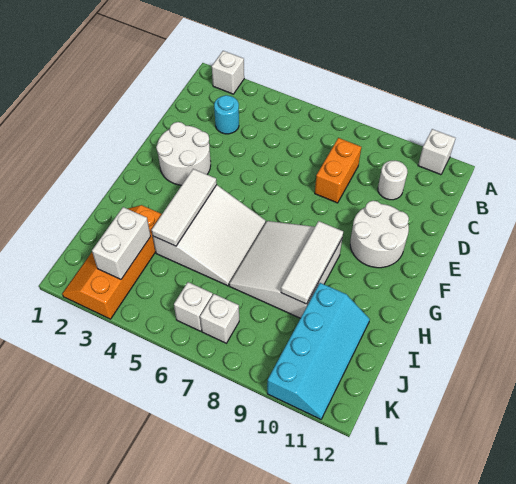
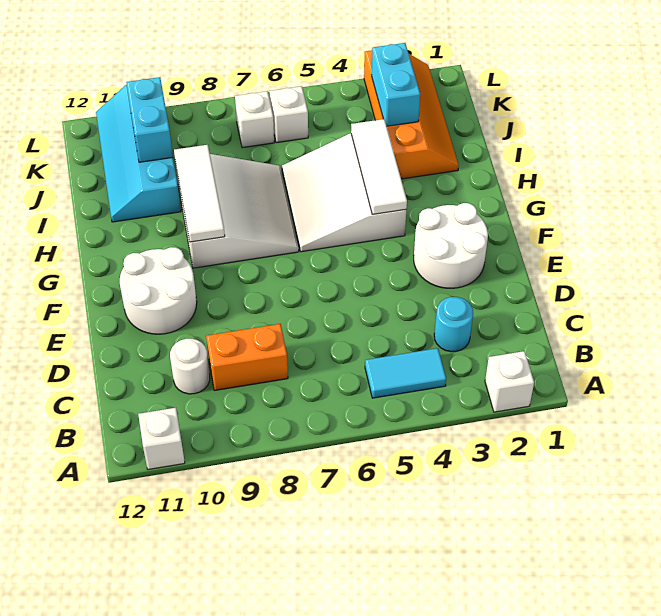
none -> cyan 1x2 tile [365,348,446,398]
orange 1x2 brick [315,138,361,203] -> orange 1x2 brick turned to [206,324,288,390]
white 1x2 brick [92,207,151,279] -> cyan 1x2 brick [372,43,420,126]
none -> cyan 1x2 brick [126,77,173,162]

